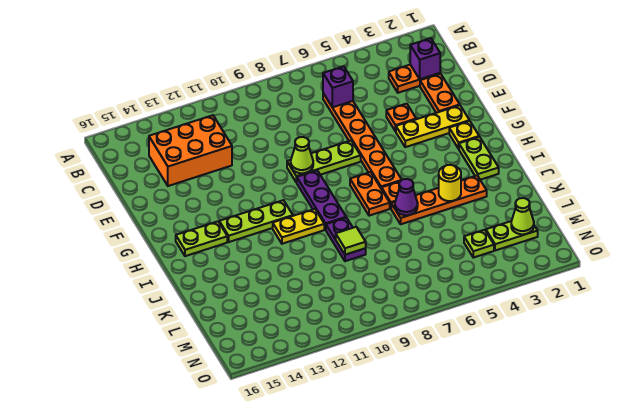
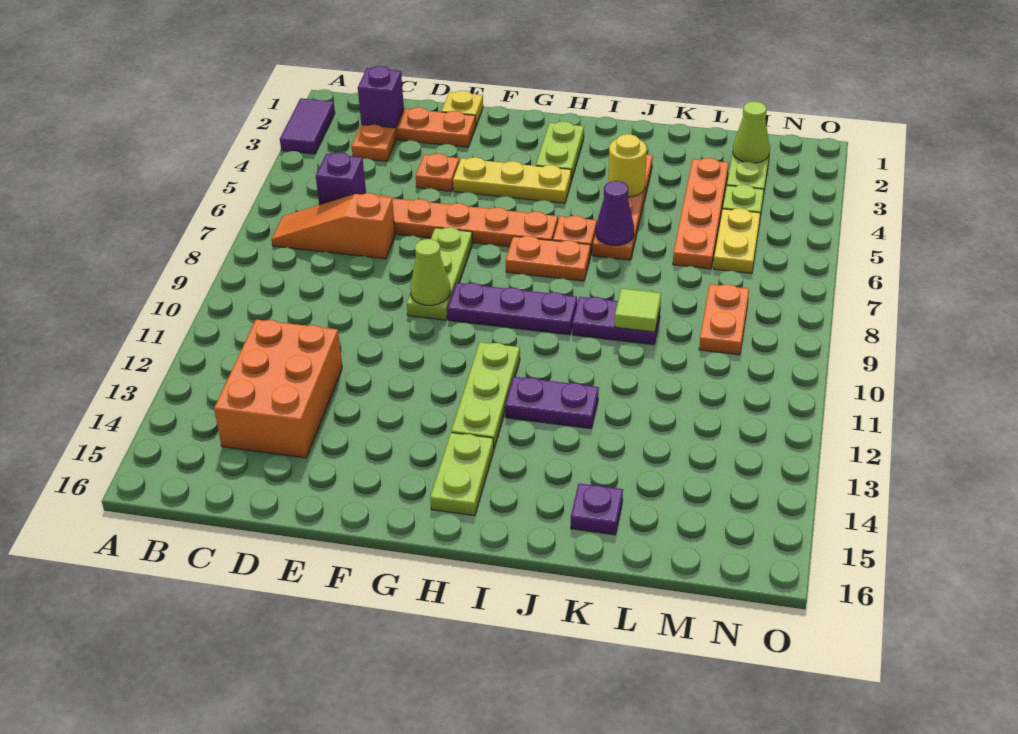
none -> purple 1x2 tile [280,98,335,154]
none -> orange 1x3 slope [272,193,395,259]
yellow 1x3 plate [396,105,469,147] -> yellow 1x3 plate turned to [453,157,571,203]
yellow 1x1 plate [449,121,479,149] -> yellow 1x1 plate moved to [442,91,483,125]
lime 1x2 plate [459,137,499,180] -> lime 1x2 plate turned to [536,122,584,180]
yellow 1x2 plate [273,209,324,244] -> yellow 1x2 plate moved to [713,208,760,273]
none -> purple 1x2 plate [505,377,599,429]
none -> purple 1x1 plate [571,483,623,535]
none -> orange 1x4 plate [673,158,729,269]
none -> orange 1x2 plate [699,284,749,355]

